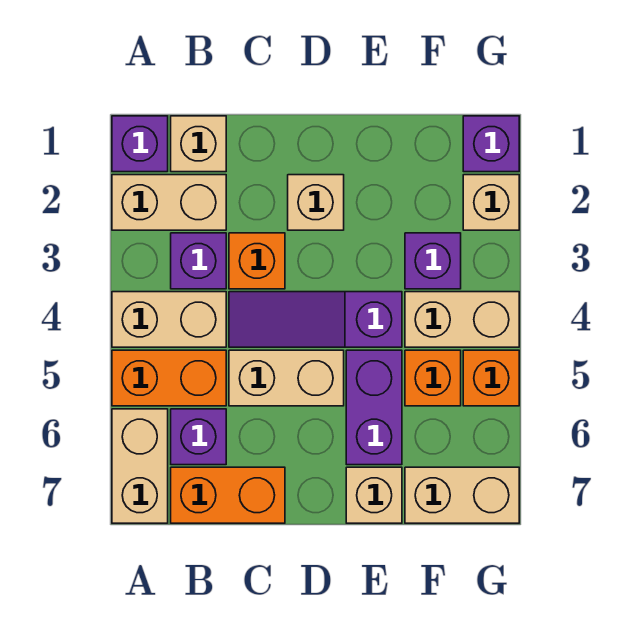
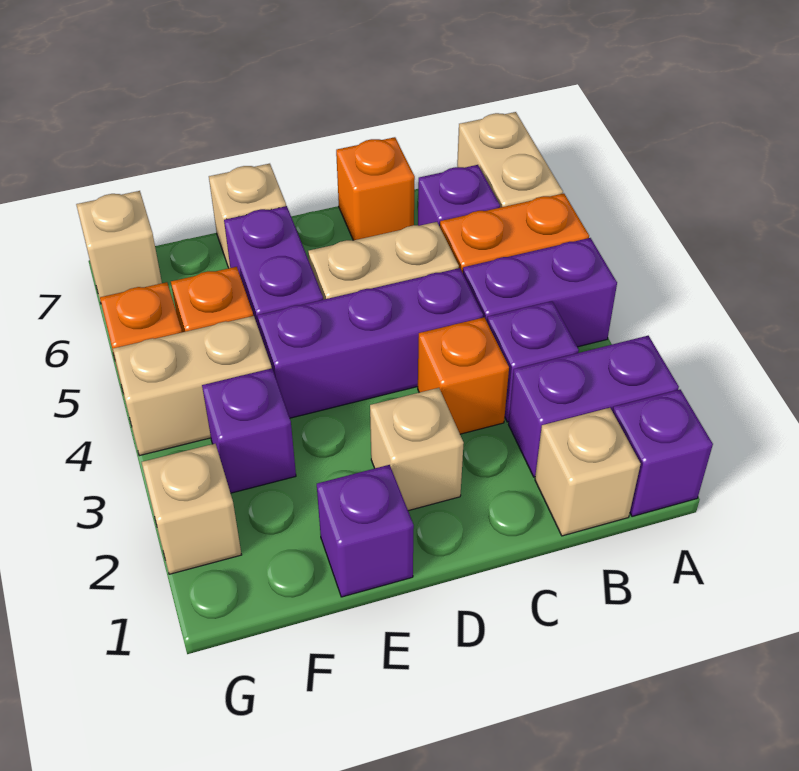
tan 1x2 brick [112,175,226,230] -> purple 1x2 brick [509,336,679,477]
tan 1x2 brick [112,292,226,347] -> purple 1x2 brick [463,238,617,347]
orange 1x2 brick [171,467,285,523] -> orange 1x1 brick [336,137,415,240]
purple 1x3 slope [229,292,402,347] -> purple 1x3 brick [257,268,483,418]
tan 1x2 brick [405,467,519,523] -> tan 1x1 brick [76,191,162,303]
purple 1x1 brick [463,116,519,172] -> purple 1x1 brick moved to [317,465,414,597]

